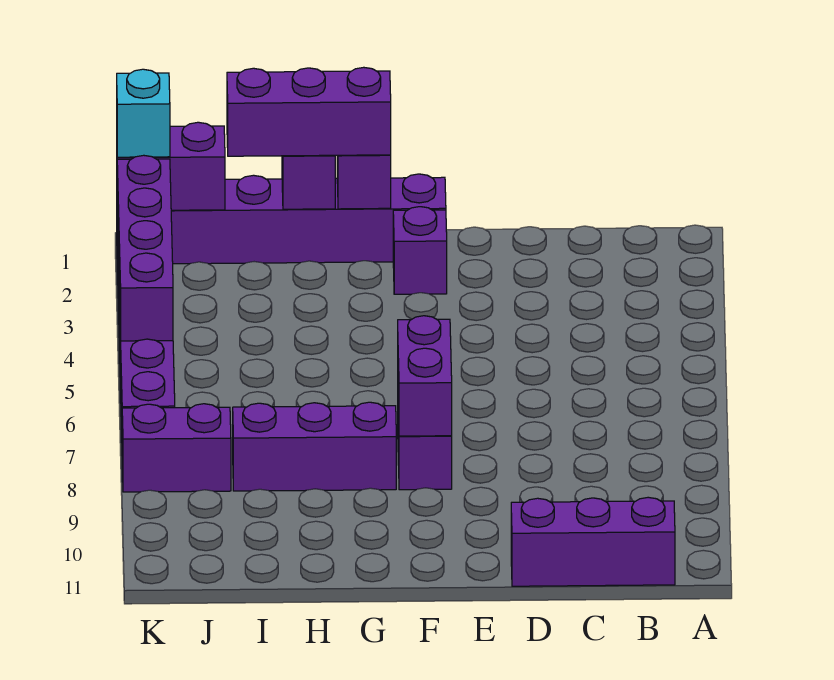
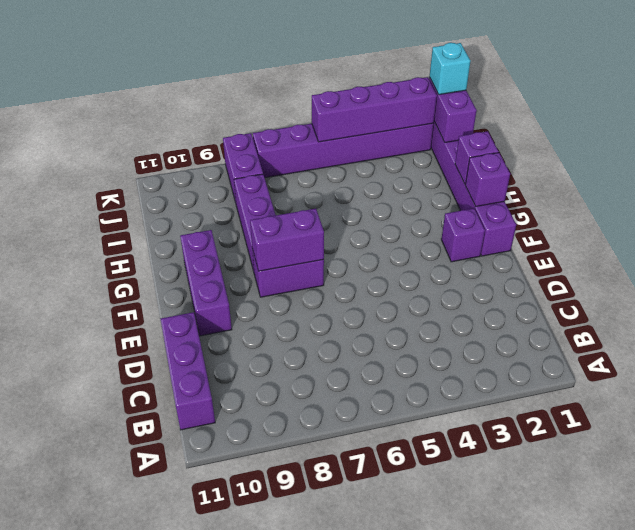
purple 1x3 brick [227,67,391,156] -> purple 1x3 brick moved to [180,230,232,336]

